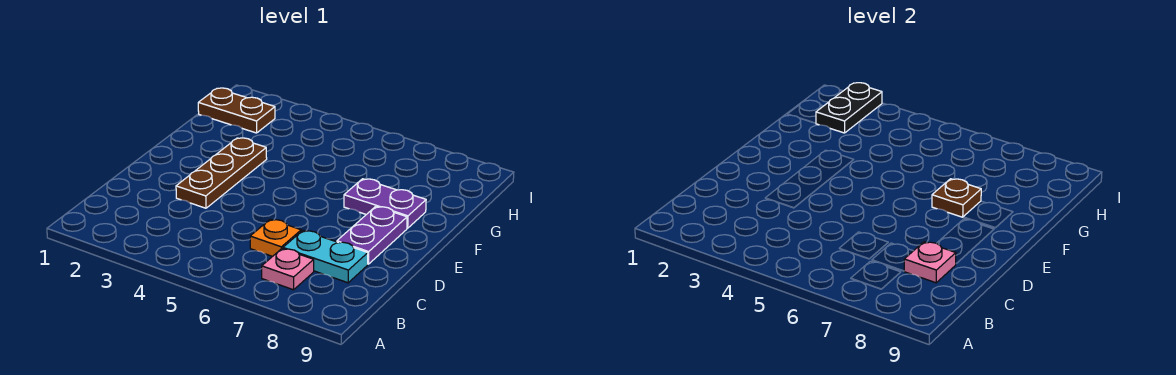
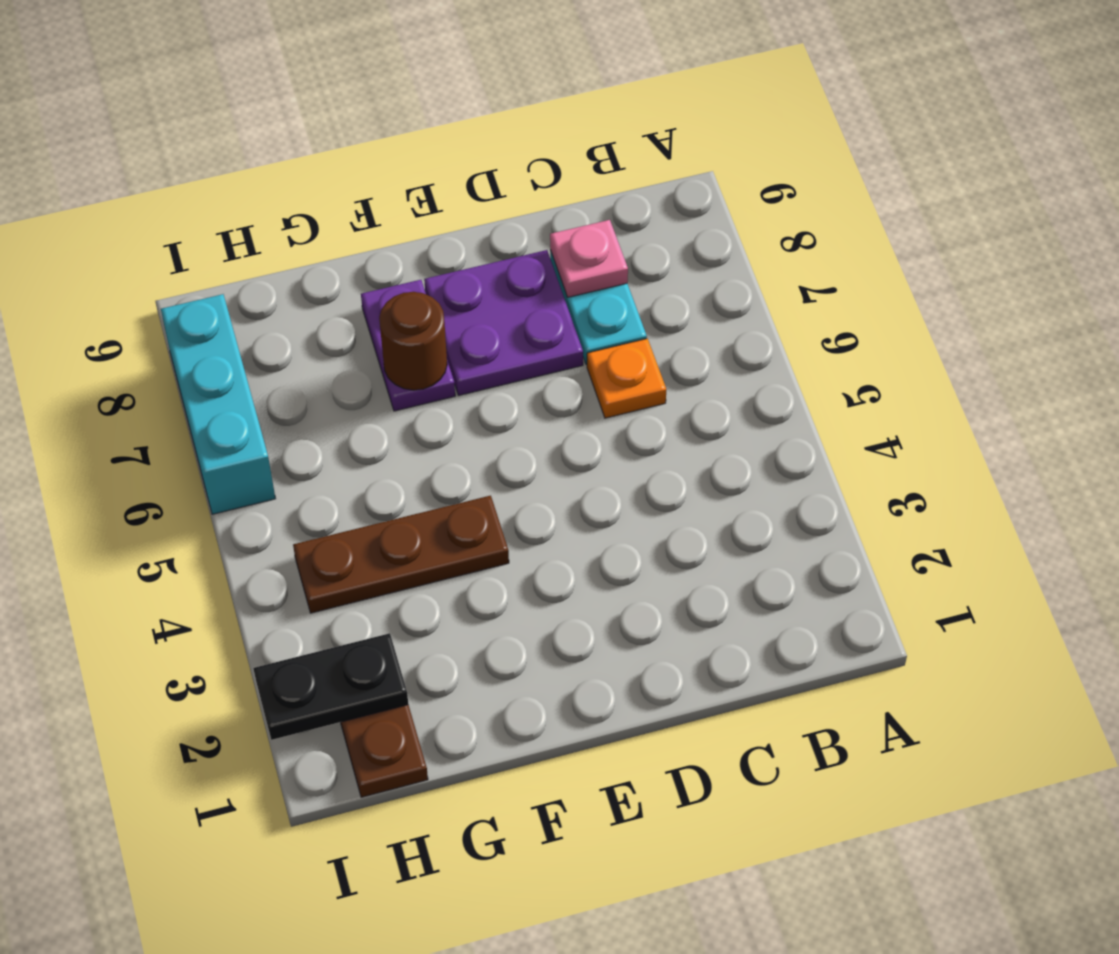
pink 1x1 plate [262,249,314,290] -> none
brown 1x3 plate [176,138,267,208] -> brown 1x3 plate moved to [293,496,509,613]
purple 1x2 plate [337,207,407,264] -> purple 2x2 plate [424,250,583,395]
brown 1x1 plate [932,179,981,217] -> brown 1x1 round brick [379,292,447,390]
none -> cyan 1x3 brick [161,294,276,514]

